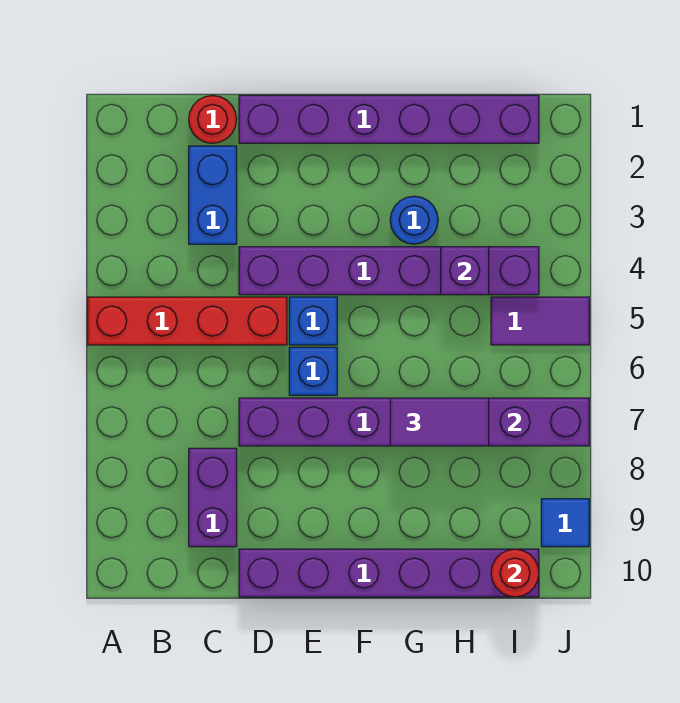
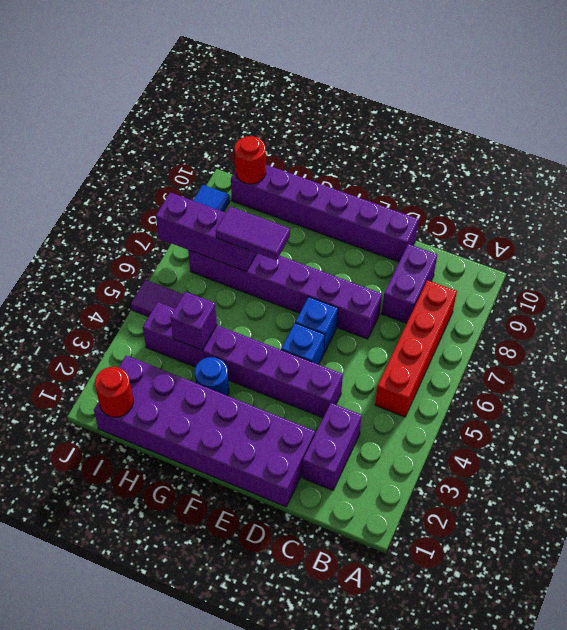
red 1x4 brick [88,297,287,345] -> red 1x4 brick turned to [375,280,457,417]
red 1x1 round brick [189,95,237,143] -> red 1x1 round brick moved to [95,367,133,417]
blue 1x2 brick [189,146,237,244] -> purple 1x2 brick [302,403,362,490]
purple 1x6 brick [239,95,539,143] -> purple 2x6 brick [94,355,315,507]

